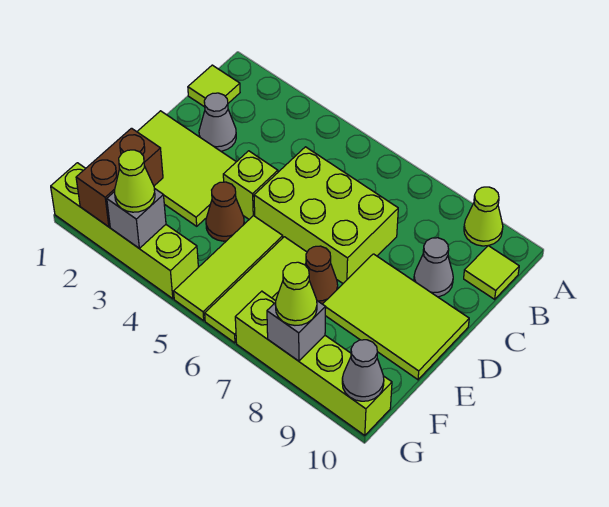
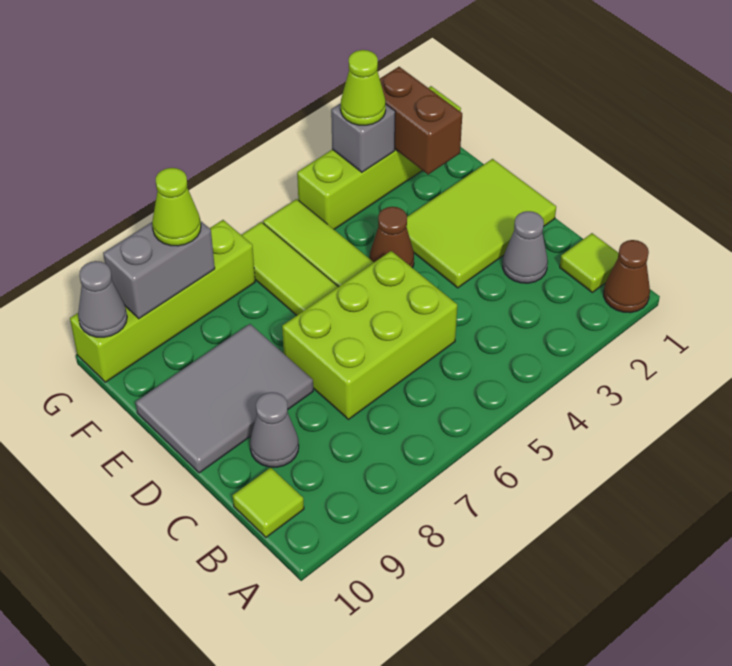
lime 1x1 cone [464,187,503,246] -> none
lime 1x1 brick [223,151,278,219] -> none
lime 2x3 tile [323,254,469,380] -> grey 2x3 tile [136,324,313,473]
brown 1x1 cone [305,246,338,304] -> brown 1x1 cone moved to [604,240,650,313]
grey 1x1 brick [267,301,326,361] -> grey 1x2 brick [103,222,215,319]

